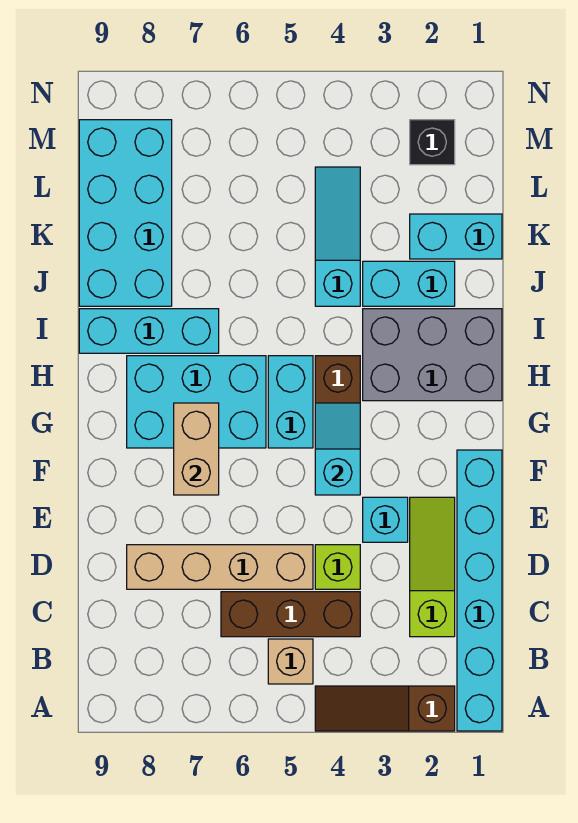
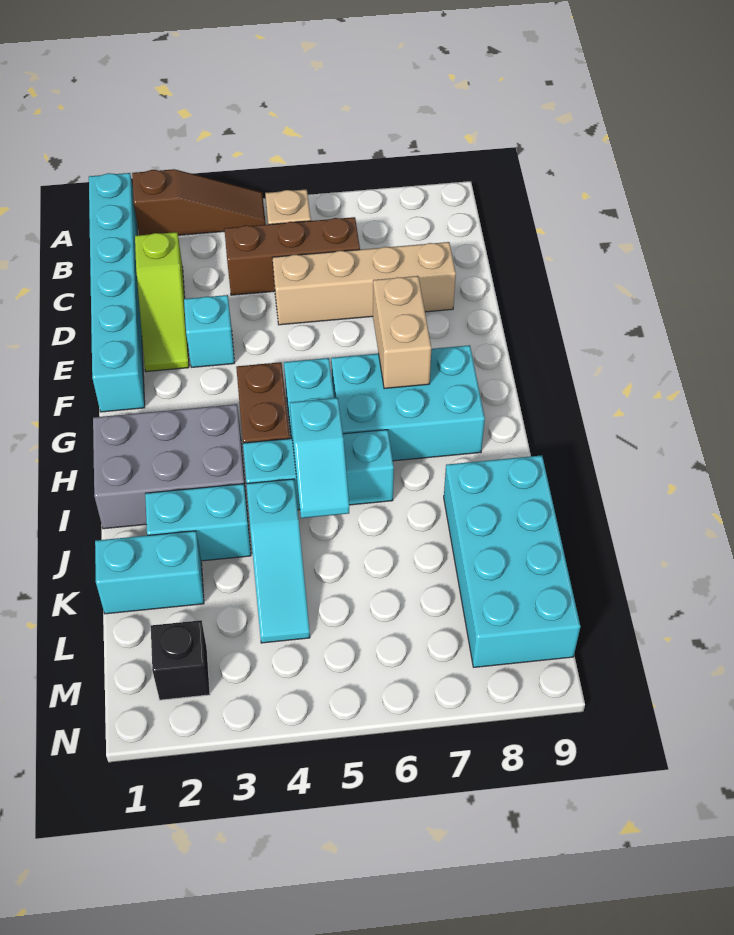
lime 1x1 brick [315,545,360,589] -> none
cyan 1x2 slope [315,403,360,495] -> cyan 1x2 slope moved to [290,398,349,518]
cyan 1x3 brick [79,309,219,353] -> cyan 1x3 brick moved to [243,430,394,510]

